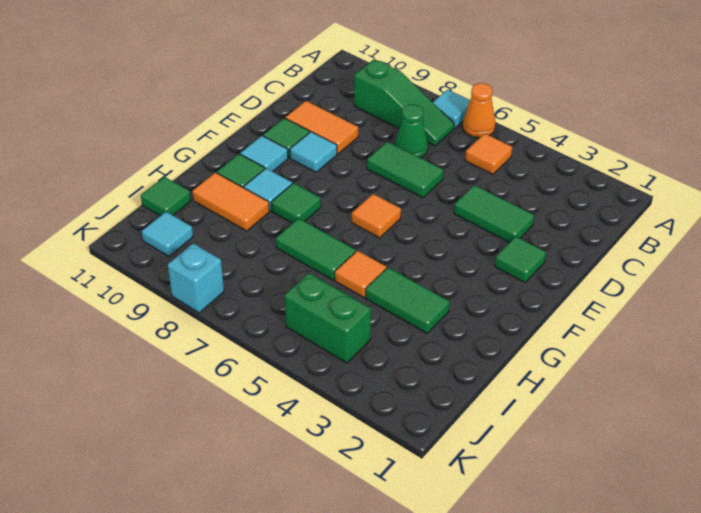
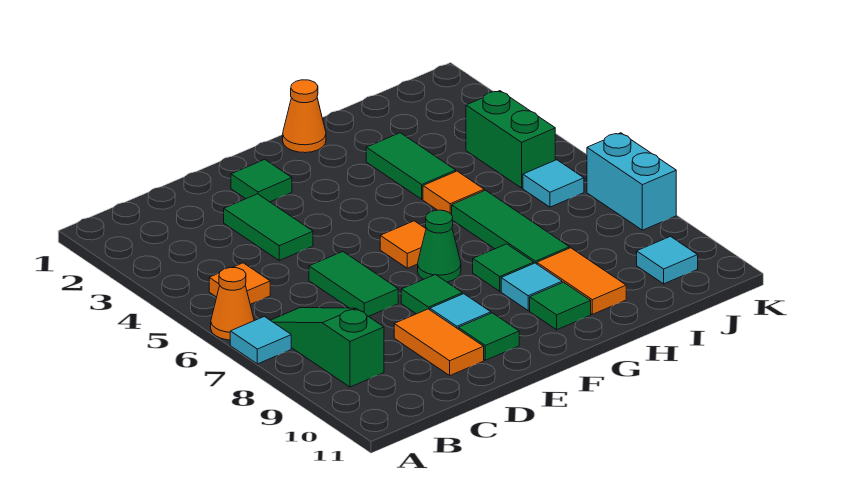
green 1x1 cone [395,105,428,158] -> green 1x1 cone moved to [418,210,461,282]
cyan 1x1 tile [240,136,288,172] -> cyan 1x1 tile moved to [523,160,584,207]
none -> orange 1x1 cone [283,80,326,153]
green 1x2 tile [276,218,356,280] -> green 1x3 tile [452,190,569,264]
green 1x1 tile [141,177,191,216] -> green 1x1 tile moved to [401,275,462,314]
cyan 1x1 brick [168,243,224,313] -> cyan 1x2 brick [587,133,676,230]

